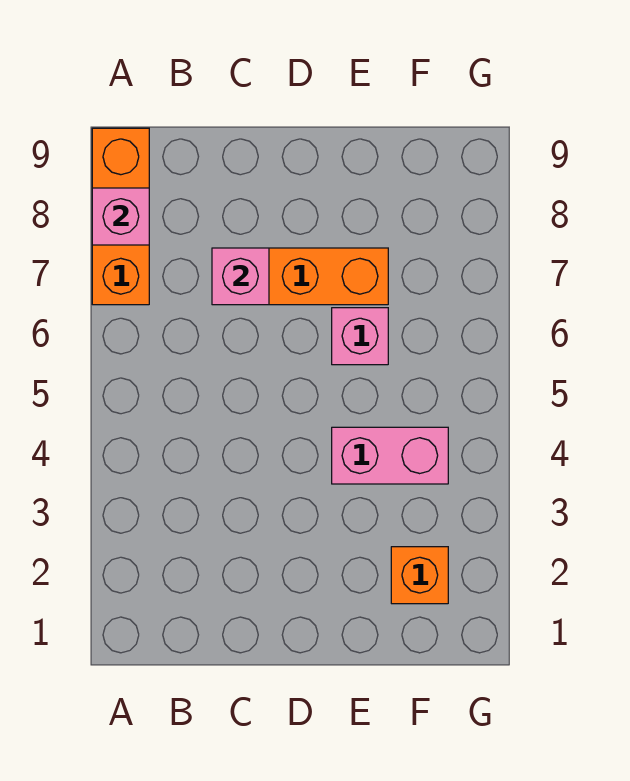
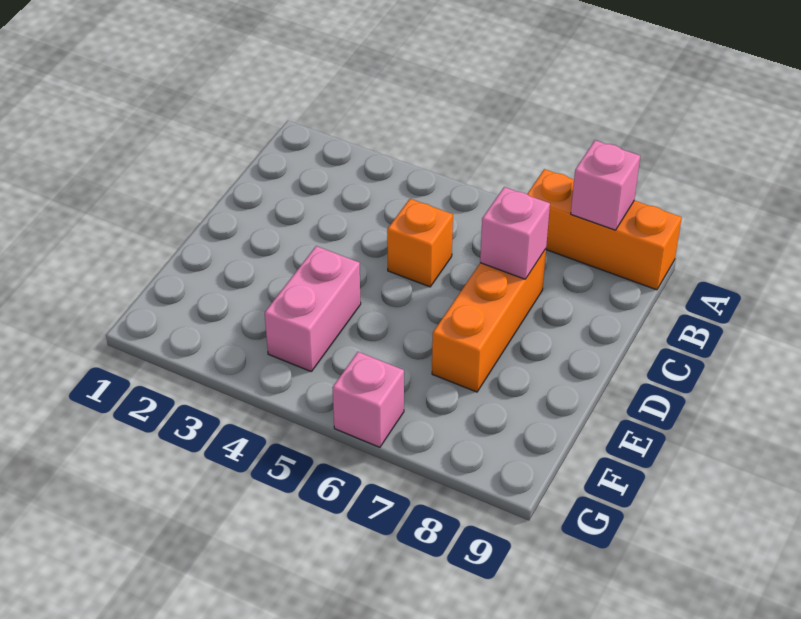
pink 1x1 brick [332,308,388,365] -> pink 1x1 brick moved to [332,352,404,447]
orange 1x1 brick [391,547,448,604] -> orange 1x1 brick moved to [387,199,453,287]

